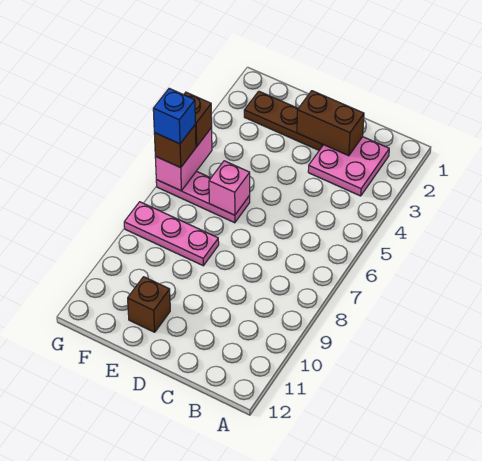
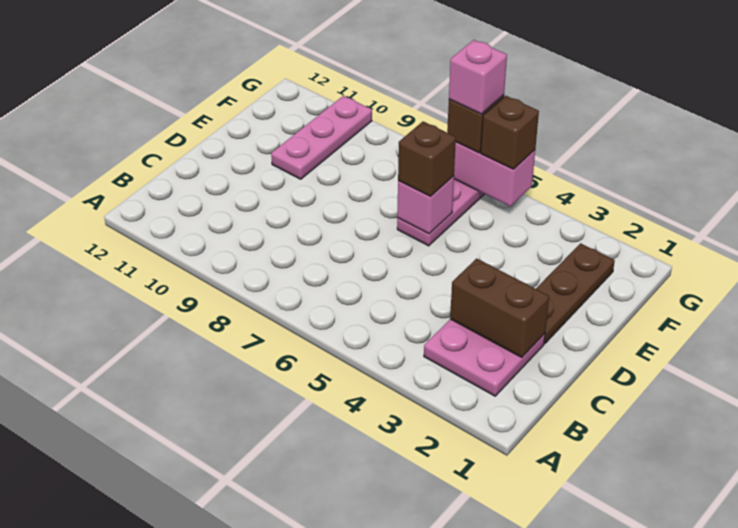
brown 1x2 brick [297,91,364,156] -> brown 1x2 brick turned to [450,259,549,357]
pink 1x3 plate [124,202,219,266] -> pink 1x3 plate moved to [271,96,372,179]
brown 1x1 brick [128,277,170,332] -> brown 1x1 brick moved to [398,122,456,196]
blue 1x1 brick [153,88,195,144] -> pink 1x1 brick [449,40,507,114]

